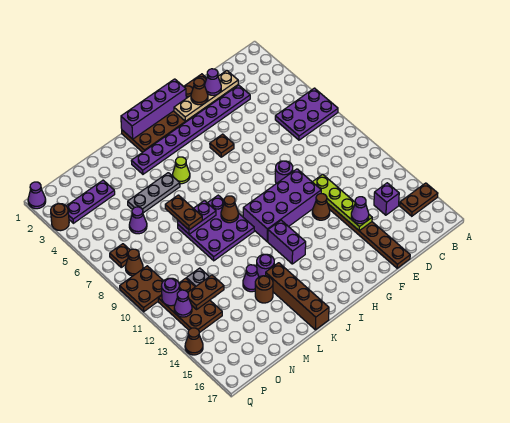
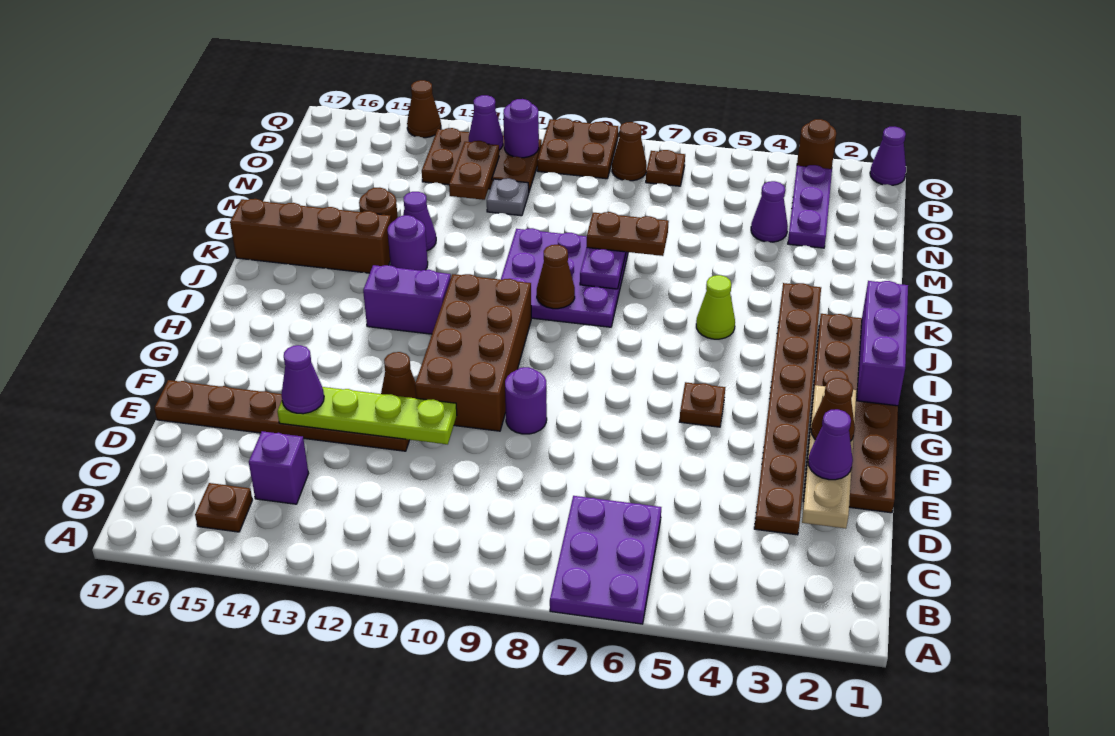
brown 1x2 plate [400,183,438,216] -> brown 1x1 plate [195,483,252,532]
purple 1x8 plate [132,85,250,174] -> brown 1x8 plate [754,283,821,535]
purple 2x4 brick [243,169,321,242] -> brown 2x4 brick [415,274,531,431]
purple 1x4 brick [121,79,186,139] -> purple 1x3 brick [857,281,908,406]
grey 1x3 plate [128,173,180,213] -> none
purple 1x1 cone [129,207,147,234] -> purple 1x1 cone moved to [751,181,788,242]

